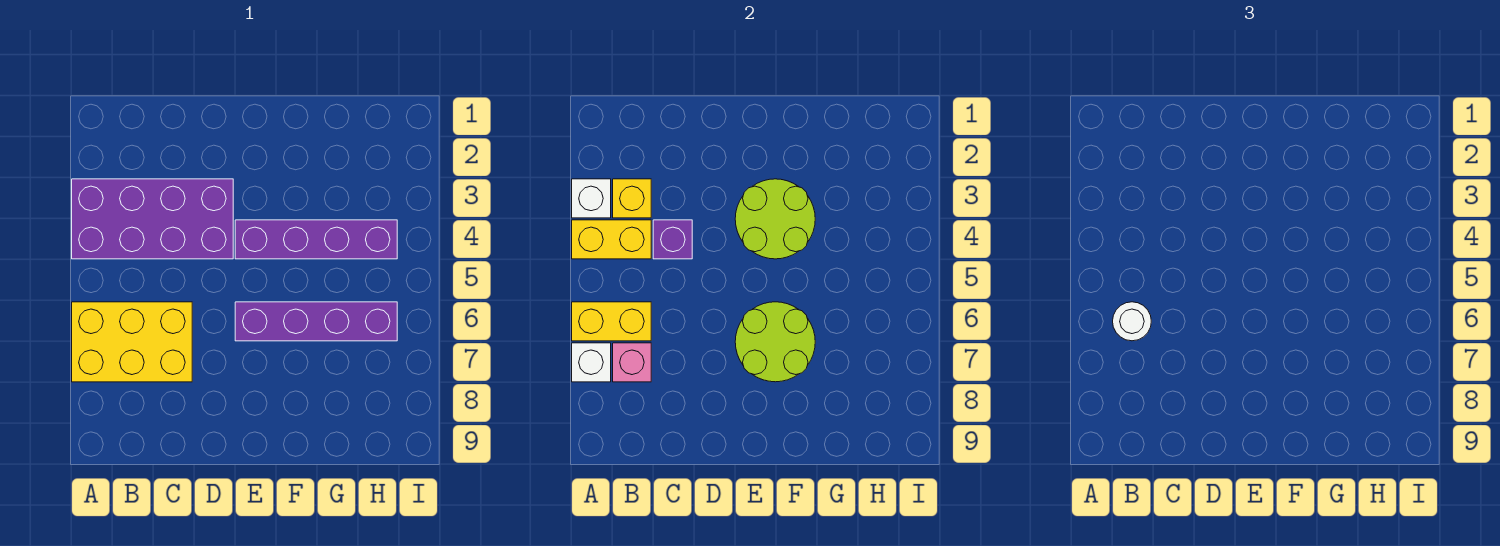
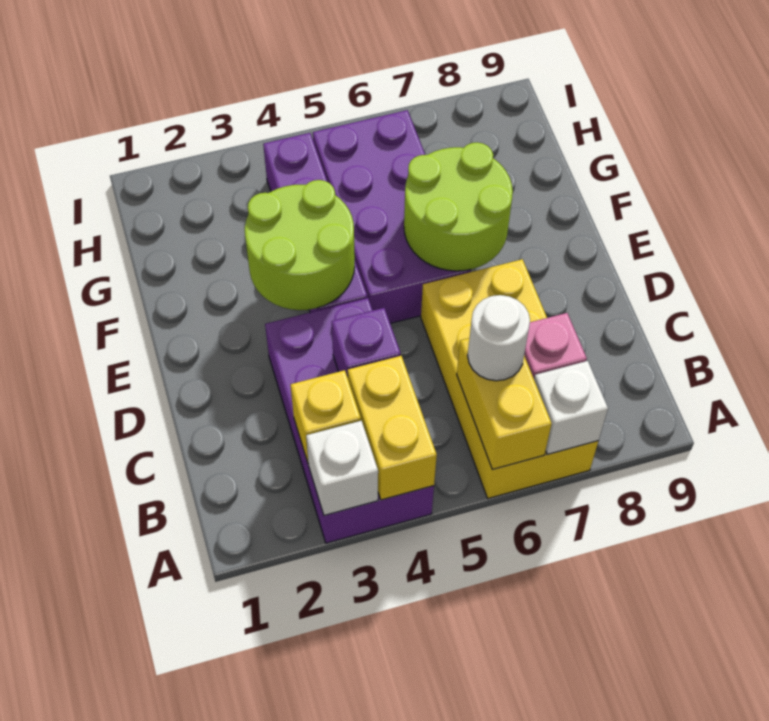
yellow 2x3 brick [72,302,192,382] -> yellow 2x4 brick [421,259,598,499]
purple 1x4 brick [235,302,397,341] -> purple 2x4 brick [313,110,471,323]

